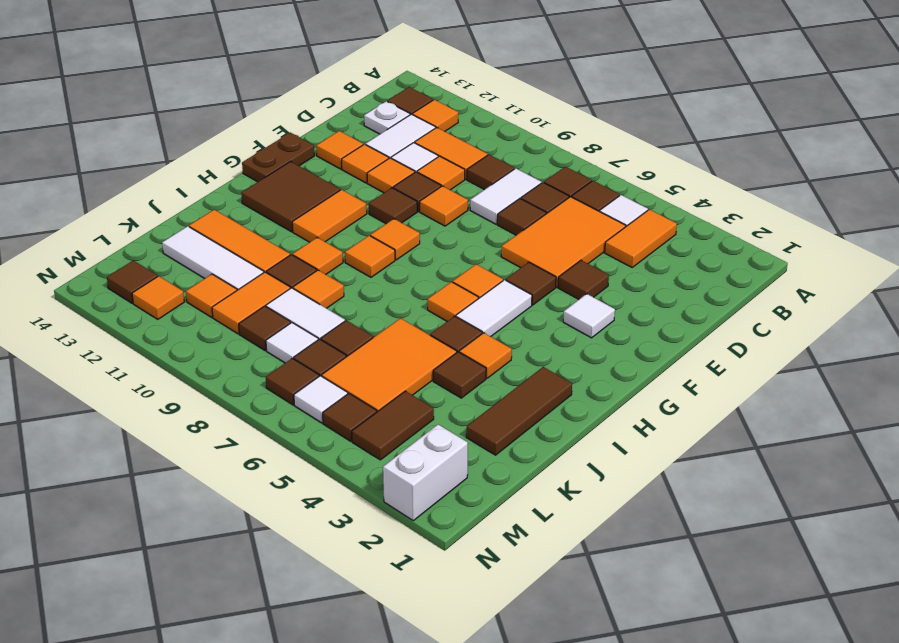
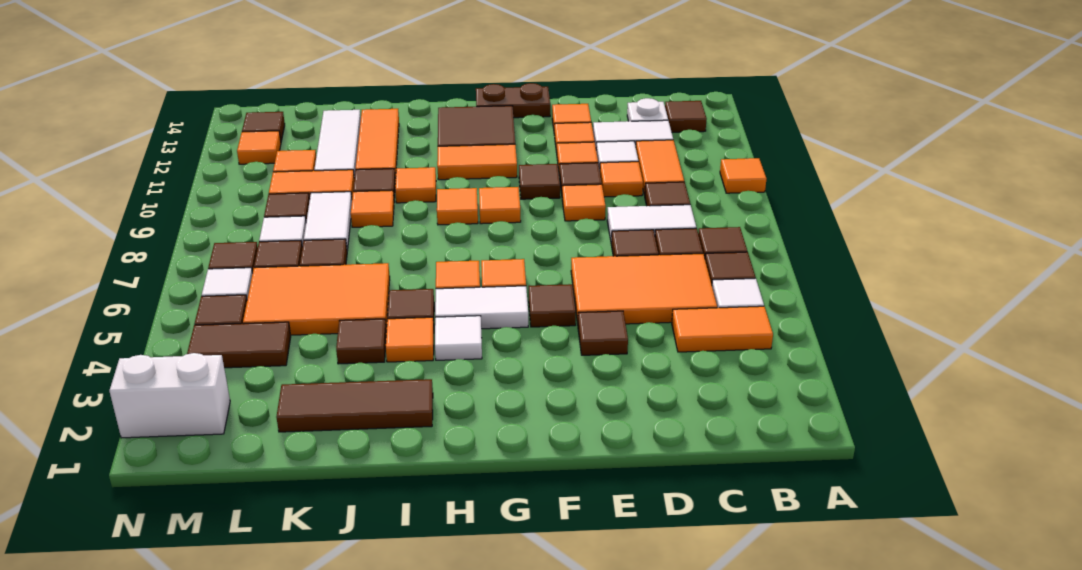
orange 1x1 tile [412,100,458,131] -> orange 1x1 tile moved to [720,158,766,193]
white 1x1 tile [563,294,615,338] -> white 1x1 tile moved to [435,316,482,360]

